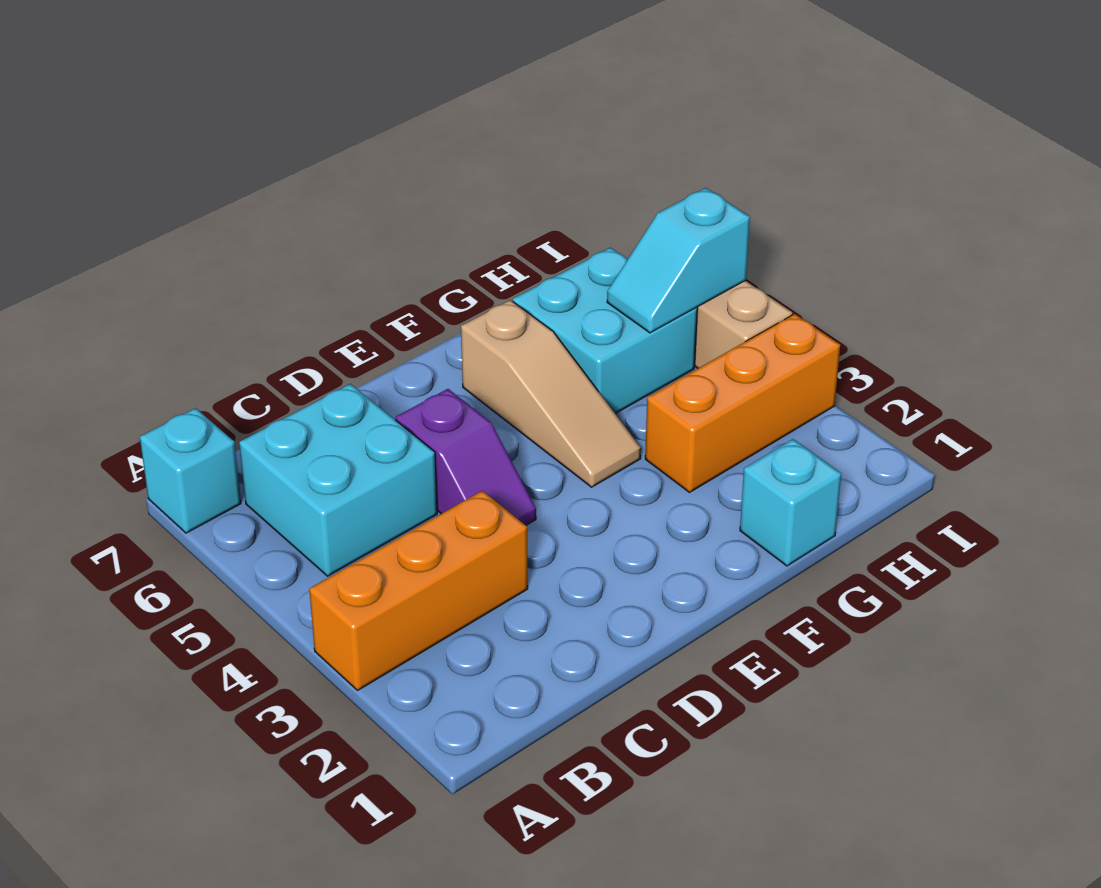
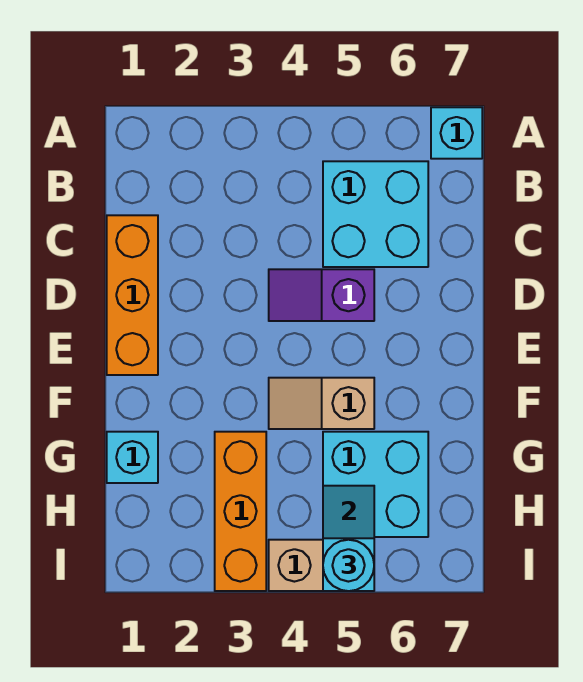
orange 1x3 brick [309,491,528,690] -> orange 1x3 brick moved to [107,215,158,375]
tan 1x3 slope [461,300,641,487] -> tan 1x2 slope [269,378,374,429]
none -> cyan 1x1 round brick [323,540,374,591]

